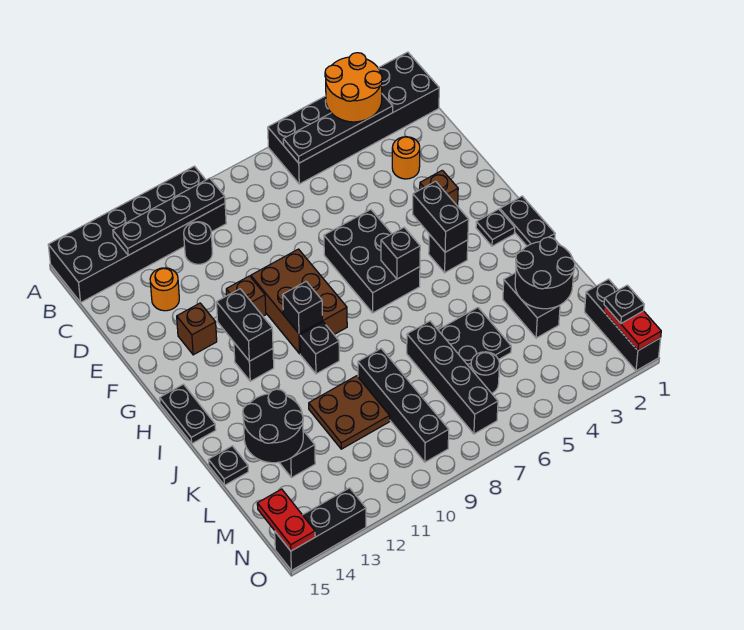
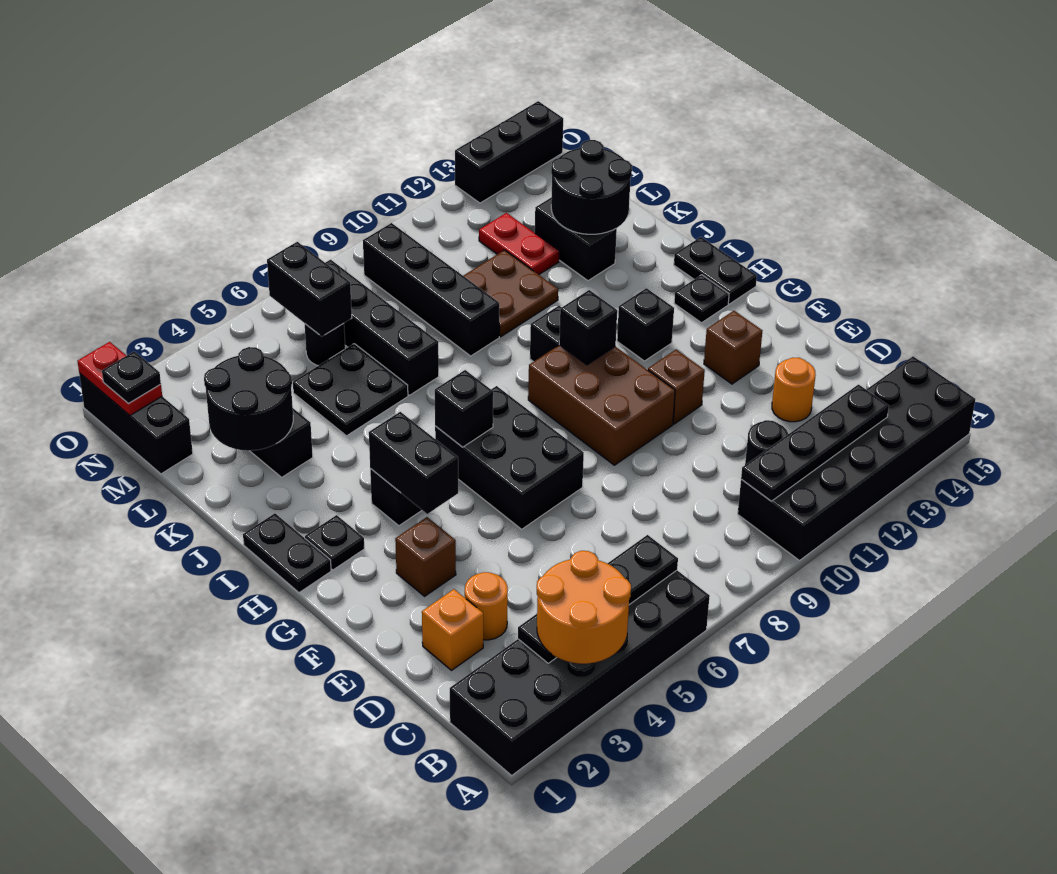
none -> orange 1x1 brick [422,589,483,670]
black 1x2 brick [217,289,273,361] -> black 1x2 brick moved to [267,242,352,336]
black 1x1 plate [208,446,248,485] -> black 1x1 plate moved to [674,275,729,323]
red 1x2 plate [257,489,315,551] -> red 1x2 plate moved to [479,213,559,275]

